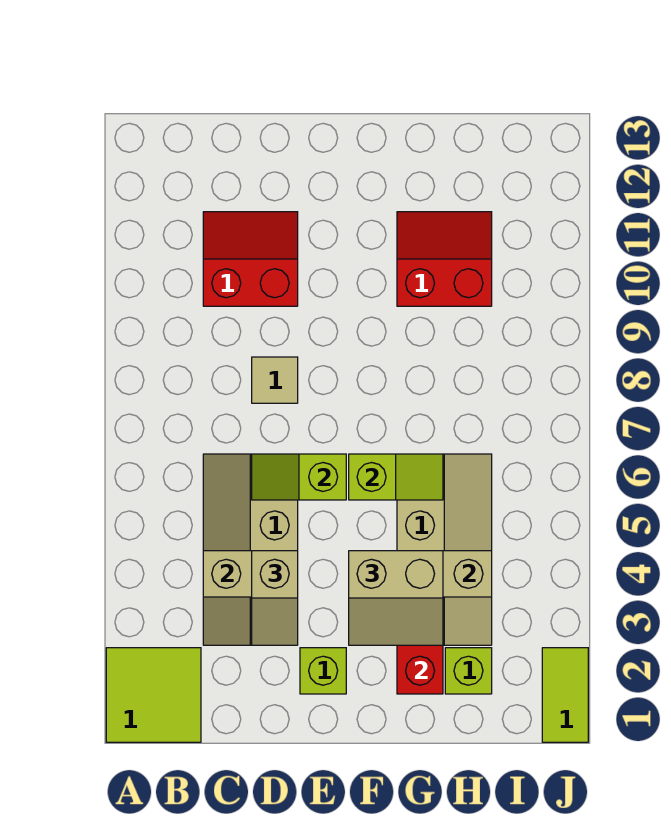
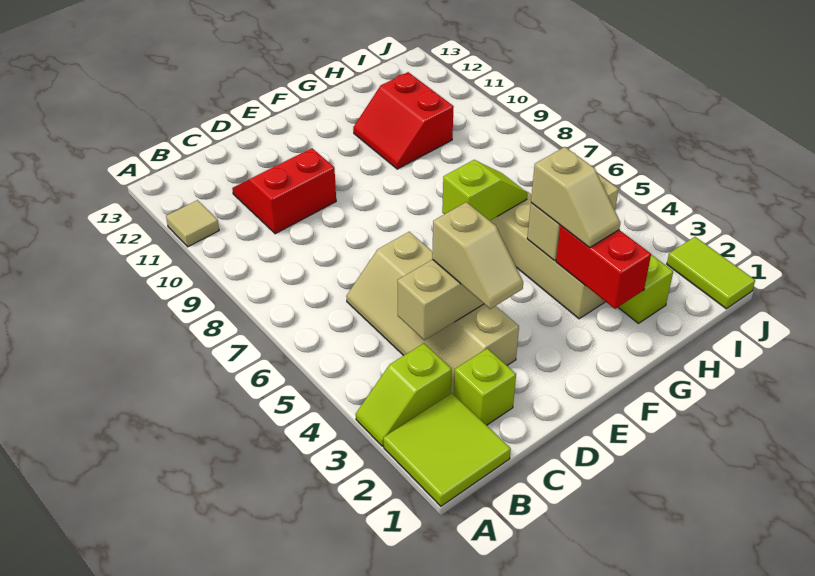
lime 1x2 slope [252,454,346,500] -> lime 1x2 slope moved to [356,344,452,446]
tan 1x1 tile [252,357,298,403] -> tan 1x1 tile moved to [166,200,219,247]
lime 1x1 brick [300,648,346,694] -> lime 1x1 brick moved to [454,348,516,425]
tan 2x2 slope [349,551,443,645] -> tan 1x2 slope [531,147,620,247]
red 2x2 slope [397,212,492,306] -> red 2x2 slope turned to [353,72,454,169]

